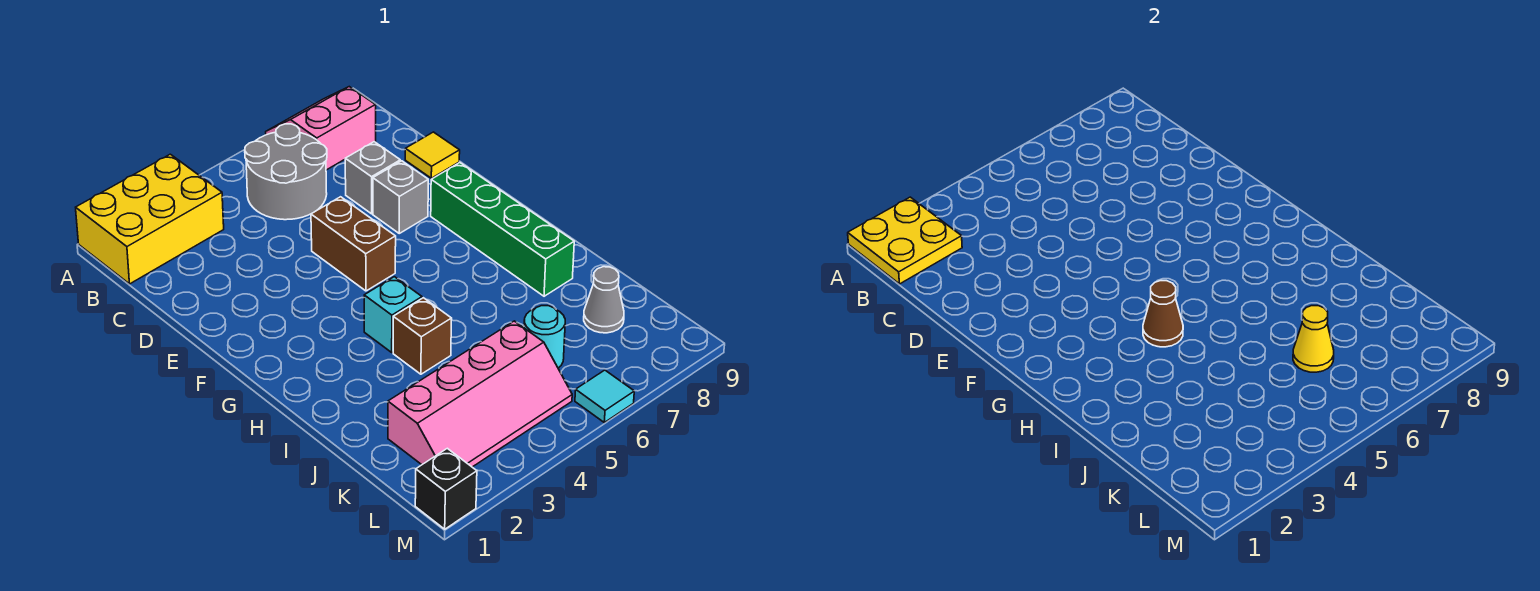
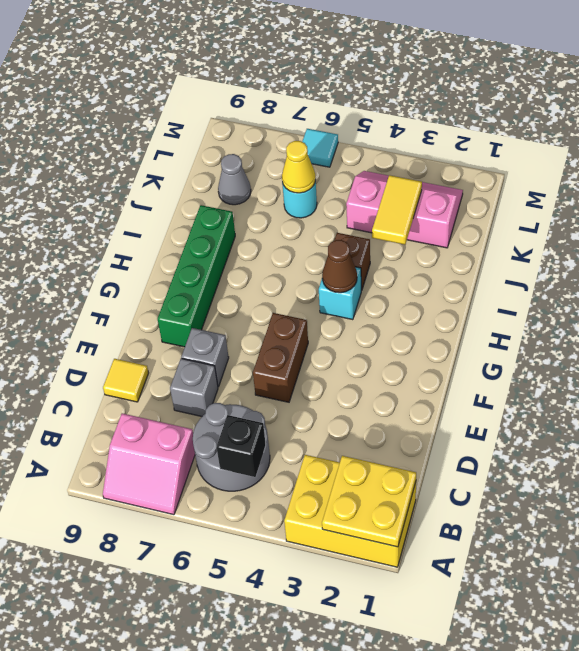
none -> yellow 1x2 tile [372,175,422,245]
pink 2x4 slope [388,321,572,467] -> pink 2x3 slope [346,171,463,248]
black 1x1 brick [415,448,477,529] -> black 1x1 brick moved to [216,415,266,477]

